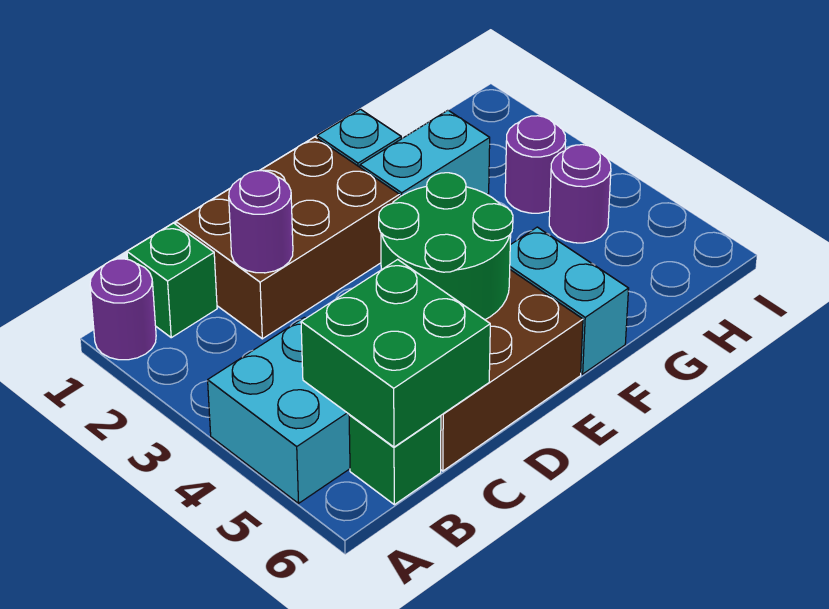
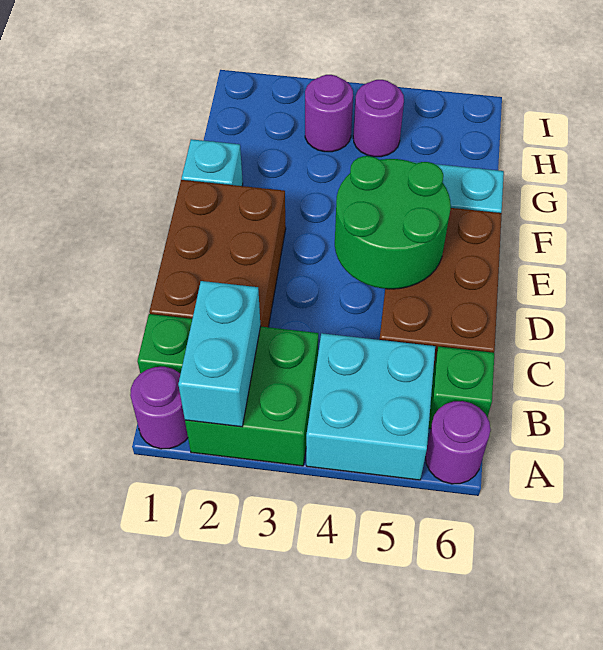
green 2x2 brick [301,259,490,447] -> green 2x2 brick moved to [185,327,318,466]
purple 1x1 round brick [229,171,293,273] -> purple 1x1 round brick moved to [425,401,490,484]
cyan 1x2 brick [360,110,490,196] -> cyan 1x2 brick moved to [178,281,261,427]

